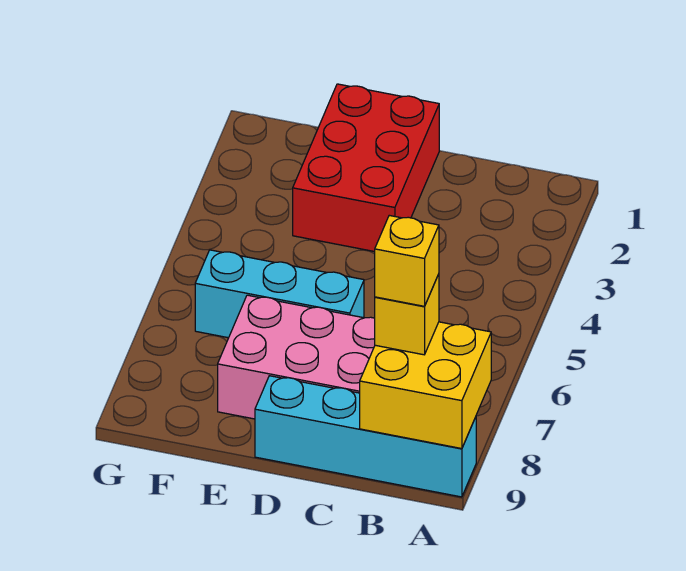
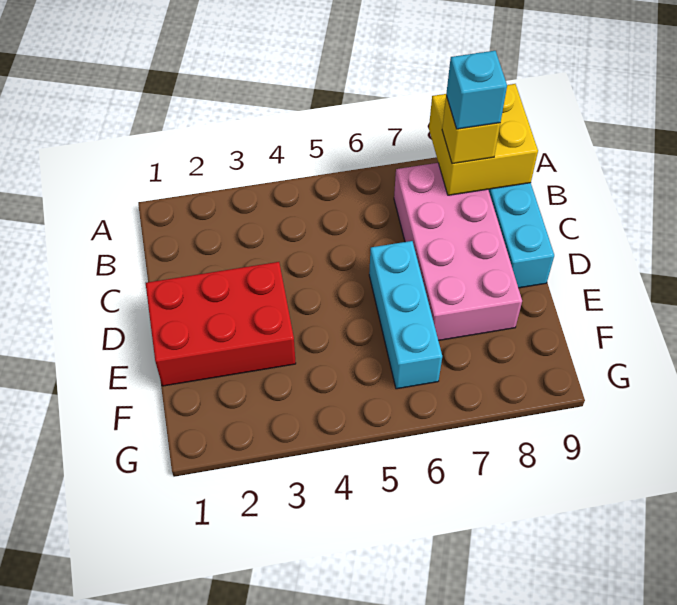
yellow 1x1 brick [375,215,439,306] -> cyan 1x1 brick [446,51,507,129]

